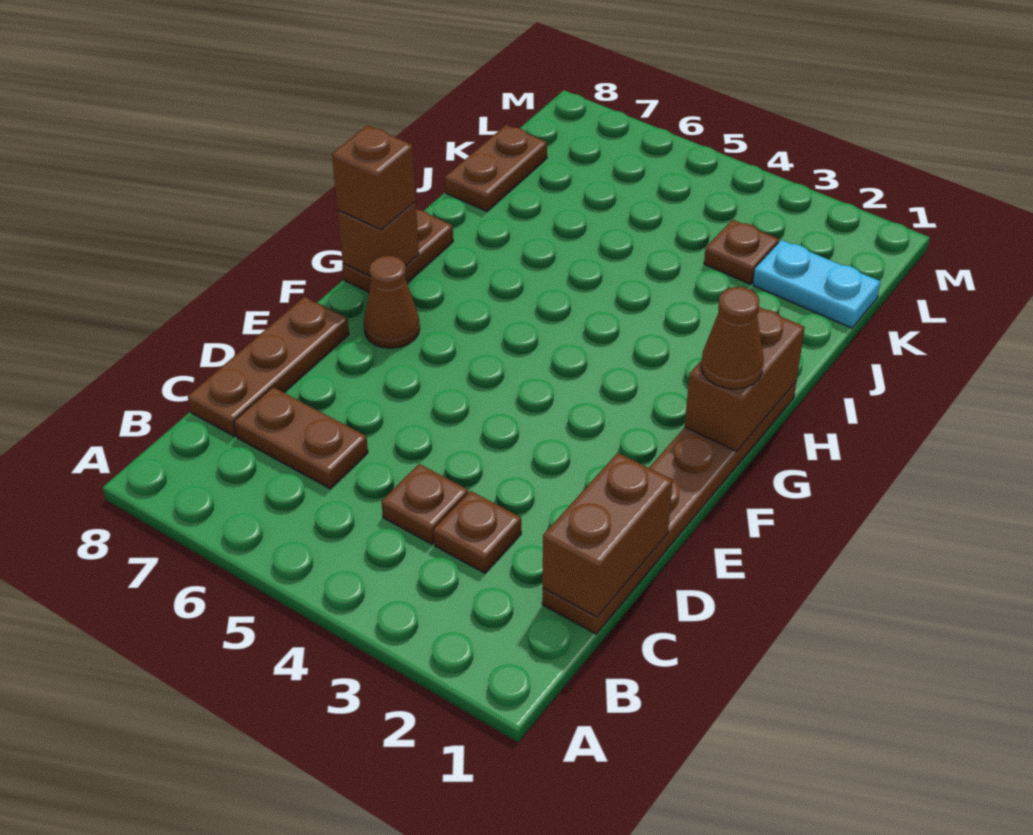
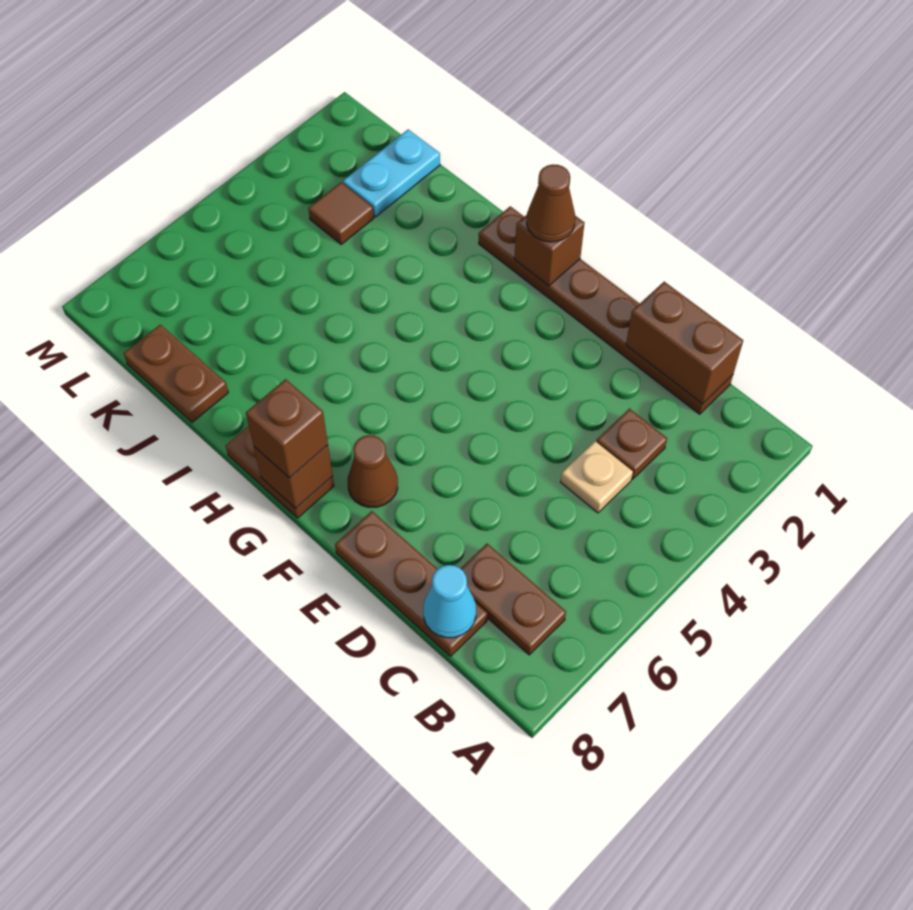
brown 1x1 plate [381,464,468,544] -> tan 1x1 plate [561,441,633,513]
brown 1x2 plate [234,387,368,489] -> brown 1x2 plate turned to [460,544,566,655]
none -> cyan 1x1 cone [423,565,476,638]
brown 1x2 brick [685,307,805,452] -> brown 1x1 brick [514,215,585,286]
brown 1x1 plate [704,220,779,284] -> brown 1x1 tile [308,182,374,244]

